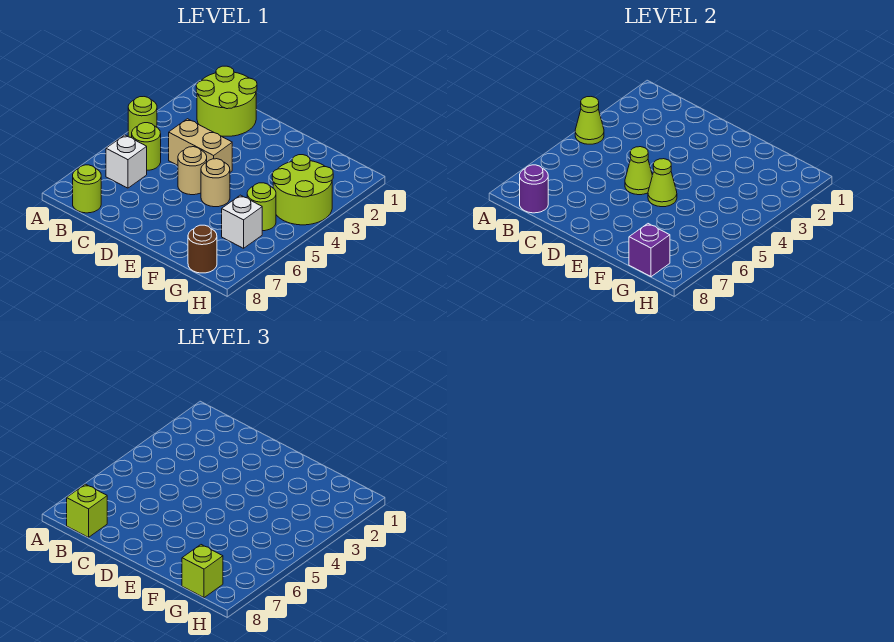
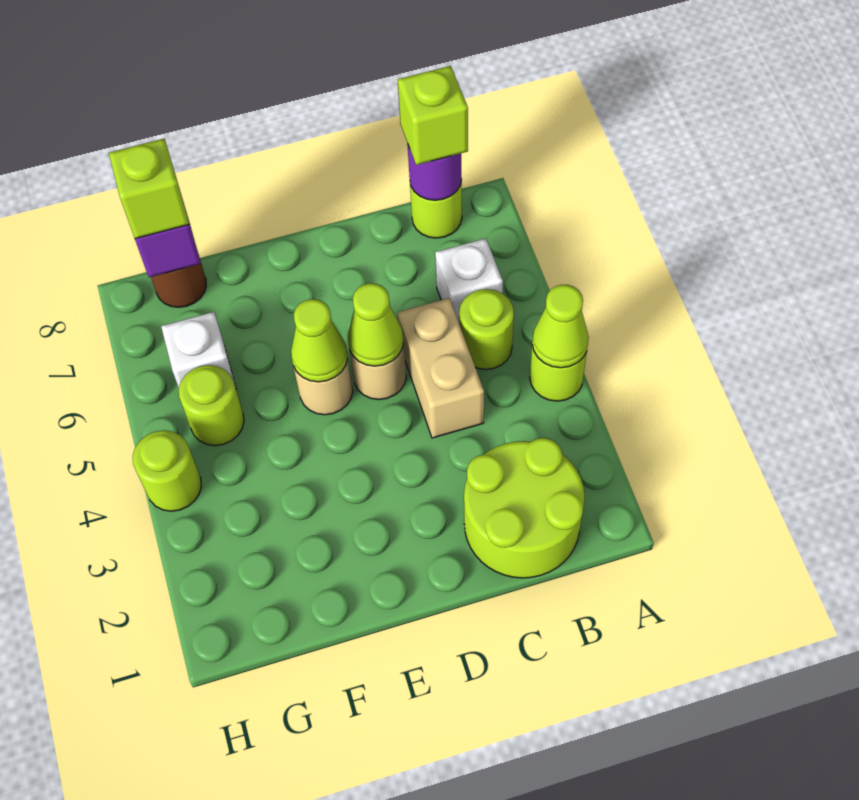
tan 1x2 brick [169,119,232,172] -> tan 1x2 brick turned to [397,298,484,438]
lime 2x2 round brick [272,155,333,225] -> lime 1x1 round brick [133,430,201,511]

